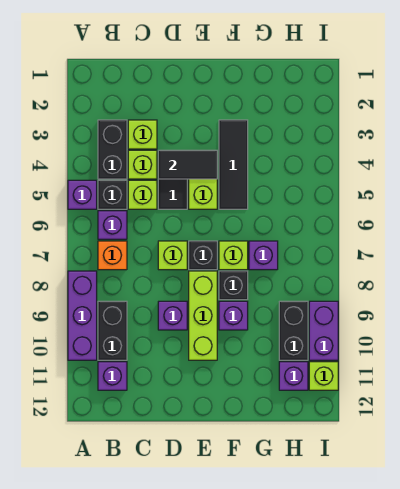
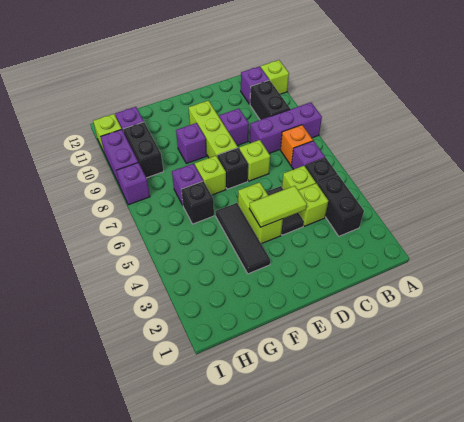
purple 1x1 brick [68,180,97,209] -> purple 1x1 brick moved to [116,163,150,205]
purple 1x3 brick [68,271,97,360] -> purple 1x3 brick turned to [250,102,322,153]
lime 1x1 brick [128,120,157,149] -> lime 1x1 brick moved to [261,60,289,94]
black 1x2 tile [158,150,217,179] -> lime 1x2 tile [249,186,307,227]
black 1x1 brick [219,271,248,300] -> black 1x1 brick moved to [181,181,214,224]

